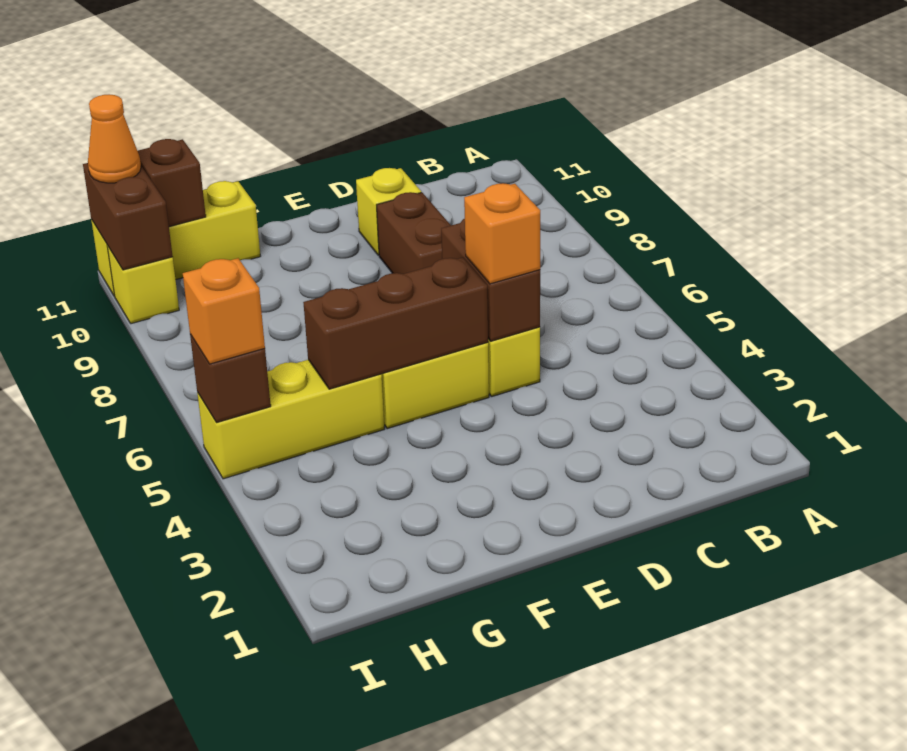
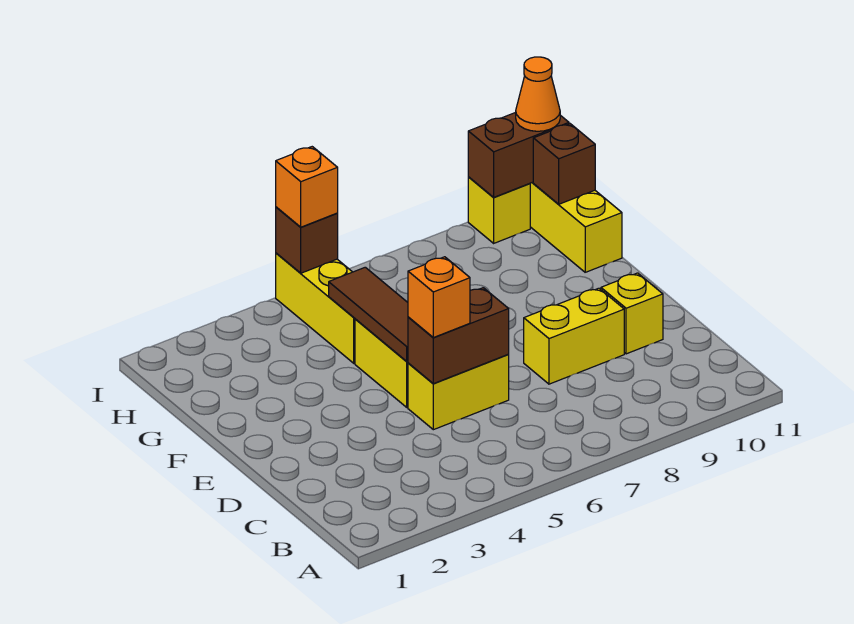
brown 1x2 brick [377,192,451,274] -> yellow 1x2 brick [524,288,624,384]
brown 1x3 brick [303,257,488,389] -> brown 1x3 tile [329,267,408,361]

